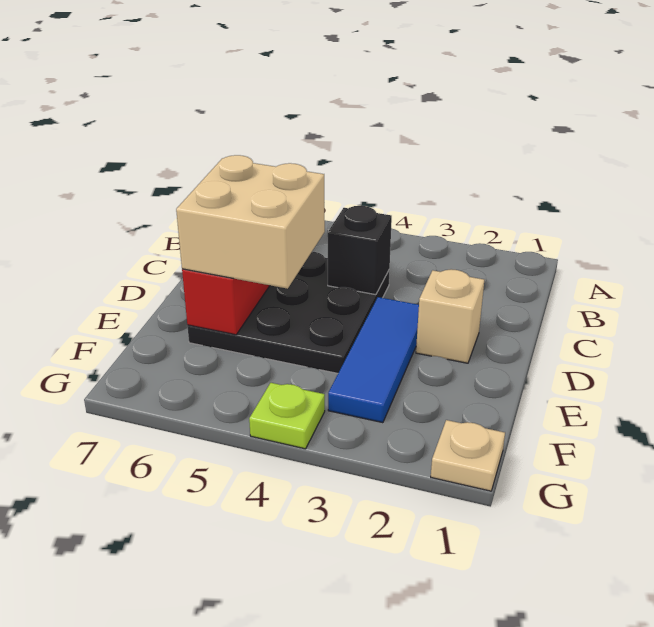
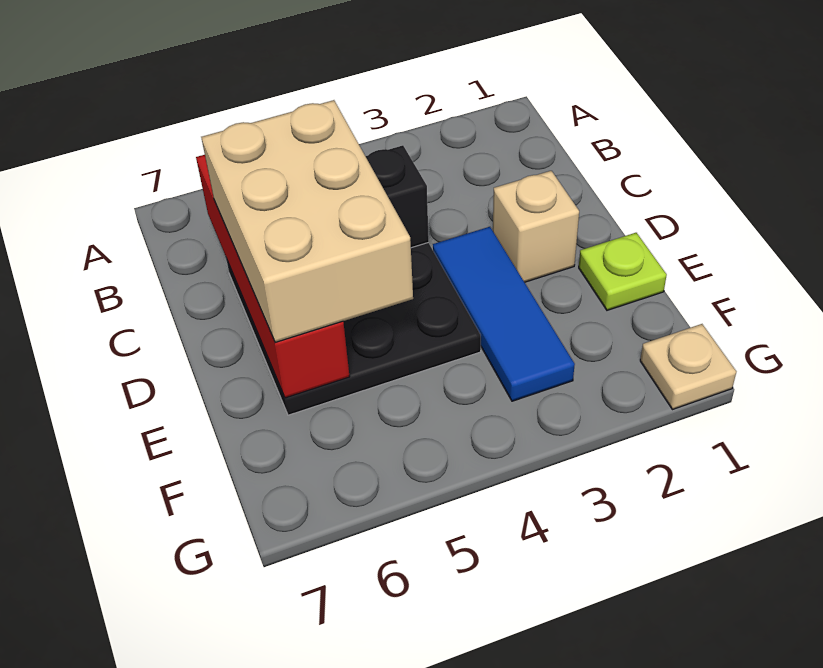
tan 2x2 brick [176,155,325,289] -> tan 2x3 brick [201,100,413,343]
lime 1x1 plate [249,383,325,449] -> lime 1x1 plate moved to [579,233,667,310]

